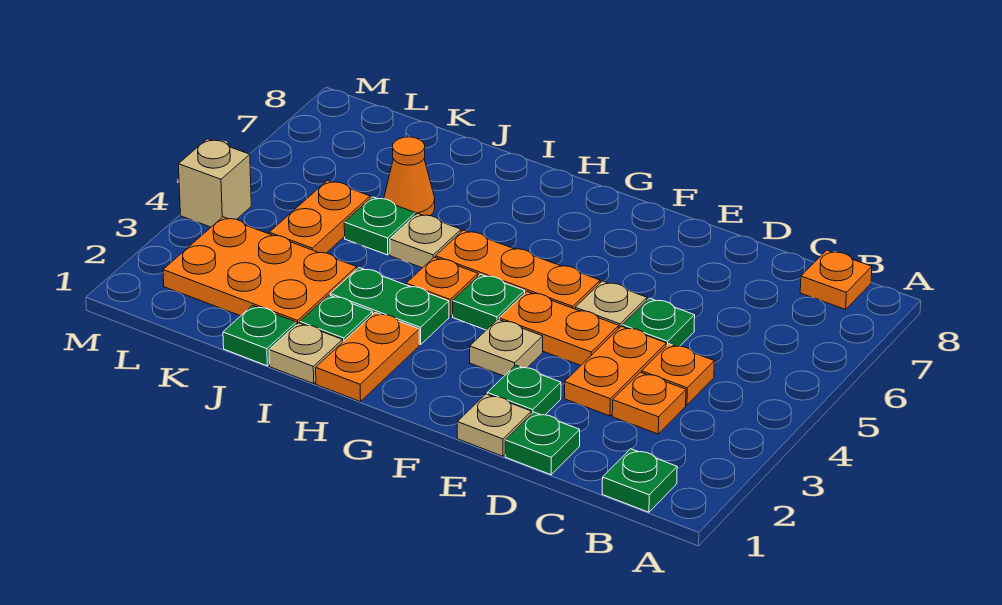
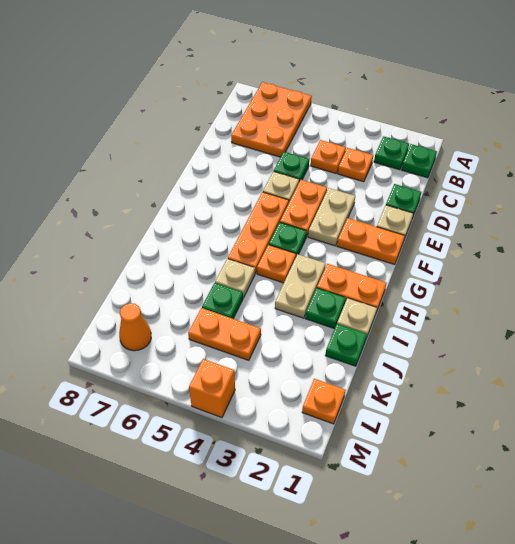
orange 1x1 plate [800,250,872,309] -> orange 1x1 plate moved to [302,379,345,424]
orange 1x2 plate [565,326,666,416] -> orange 1x2 plate moved to [337,218,405,265]
green 1x1 plate [487,365,561,415] -> green 1x1 plate moved to [374,136,409,170]
tan 1x1 plate [470,319,543,376] -> tan 1x2 plate [308,188,355,246]
green 1x2 plate [330,268,449,344] -> tan 1x2 plate [275,254,326,318]
orange 2x3 plate [163,217,357,325] -> orange 2x3 plate moved to [231,82,312,157]
orange 1x1 cone [384,137,435,216] -> orange 1x1 cone moved to [119,303,151,351]
tan 1x1 brick [178,139,251,227] -> orange 1x1 brick [189,359,235,418]

